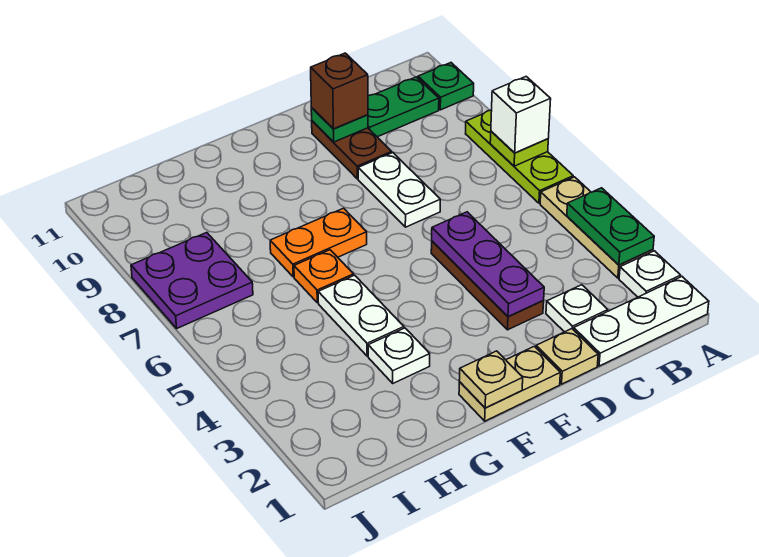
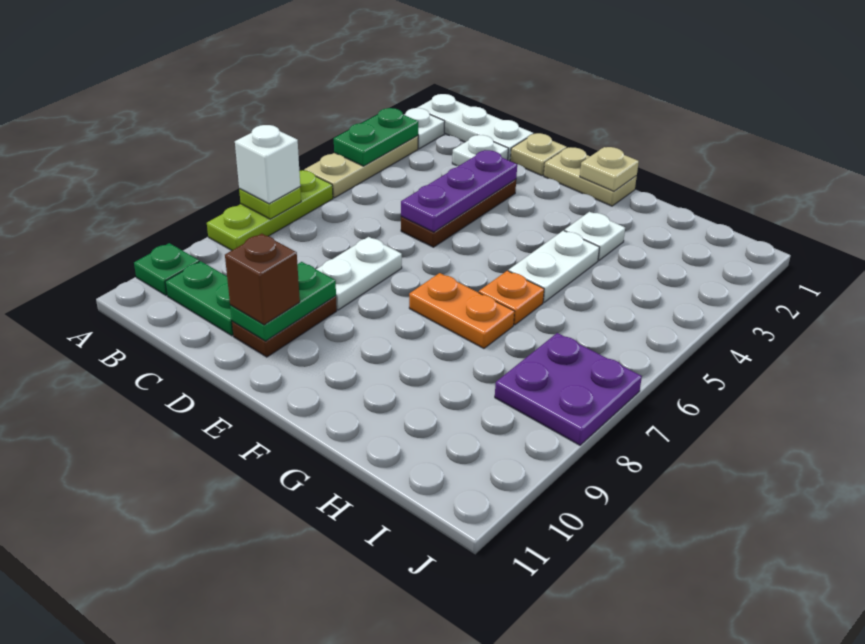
green 1x1 plate [311,108,368,142] -> green 1x2 plate [230,262,336,341]

